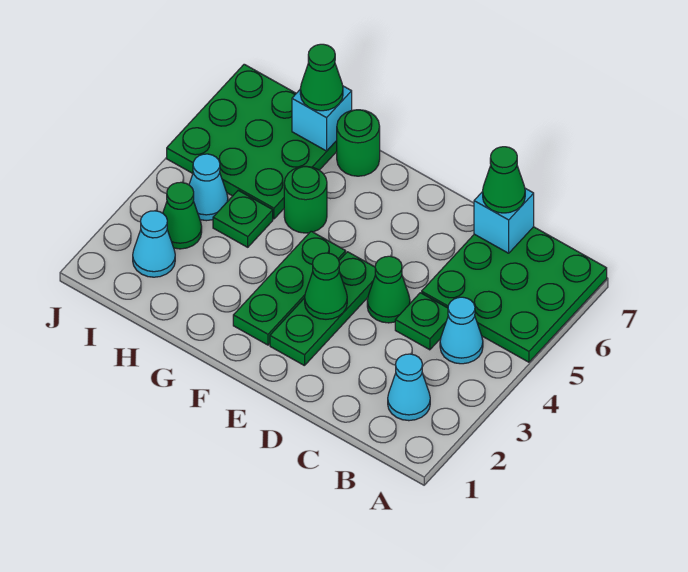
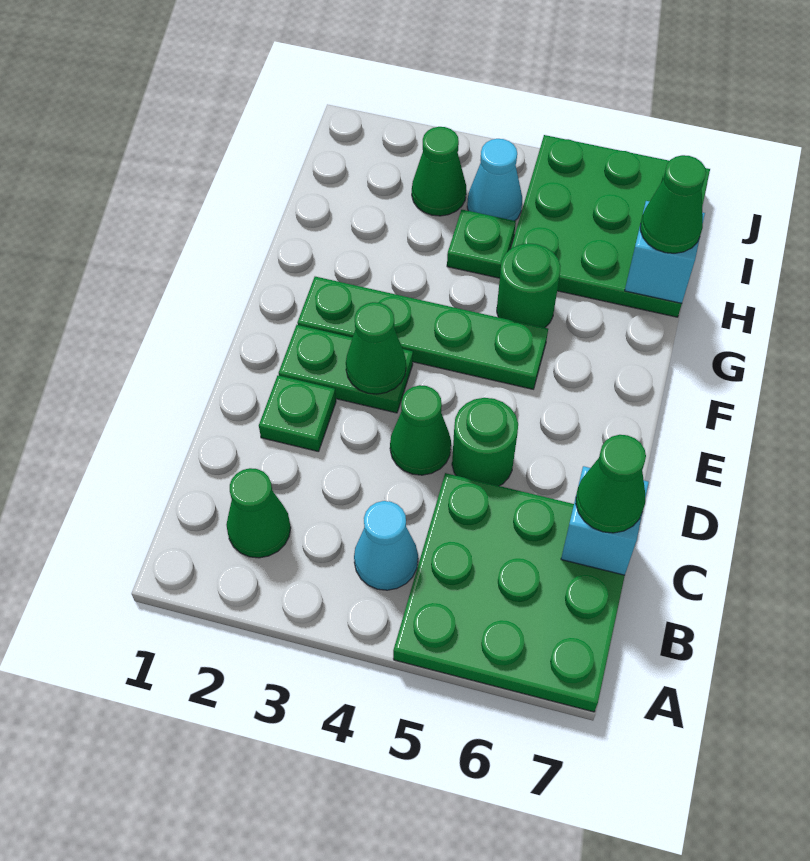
cyan 1x1 cone [388,354,430,421] -> green 1x1 cone [226,468,291,558]
green 1x1 plate [395,293,448,350] -> green 1x1 plate moved to [259,376,336,452]
green 1x3 plate [270,252,375,366] -> green 1x2 plate [279,325,413,413]
green 1x3 plate [233,231,346,345] -> green 1x4 plate [297,277,548,389]
green 1x1 round brick [337,110,380,176] -> green 1x1 round brick moved to [452,398,518,486]
cyan 1x1 cone [133,211,175,277] -> none

